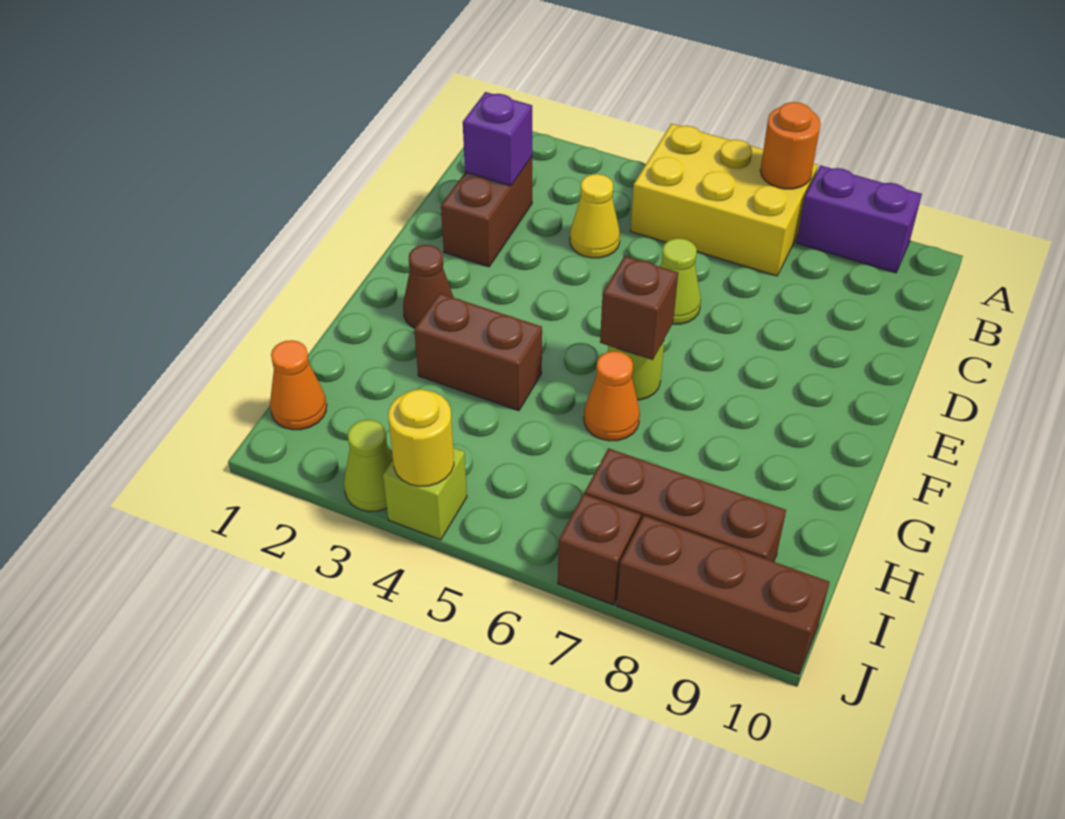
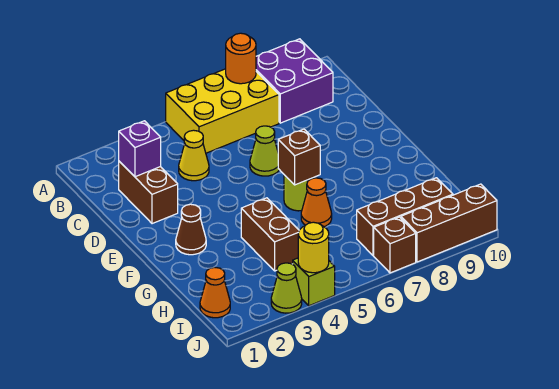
purple 1x2 brick [797,165,922,273] -> purple 2x2 brick [256,39,333,123]
brown 1x2 brick [414,293,542,411] -> brown 1x2 brick turned to [241,198,299,271]

